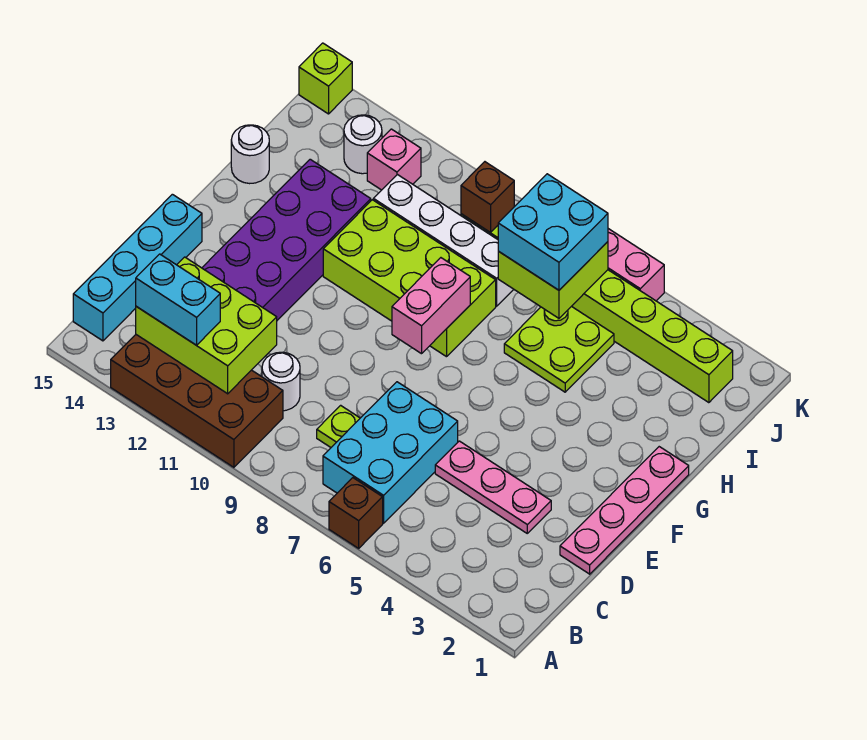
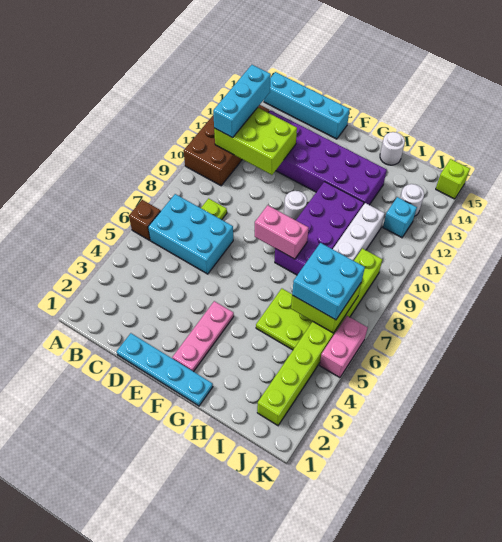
lime 2x3 brick [136,257,277,394] -> lime 2x3 brick turned to [214,107,297,175]
cyan 1x2 brick [136,254,220,345] -> cyan 1x3 brick [213,65,271,138]
white 1x1 round brick [262,352,300,411] -> white 1x1 round brick moved to [284,191,307,220]
pink 1x4 plate [560,447,689,574] -> cyan 1x4 plate [117,333,213,406]
pink 1x3 plate [435,441,551,533] -> pink 1x3 plate moved to [172,301,234,372]
lime 2x4 brick [323,200,496,357] -> purple 2x4 brick [275,182,364,275]
brown 1x1 brick [461,162,514,232] -> none
pink 1x1 brick [367,129,421,190] -> cyan 1x1 brick [383,197,417,238]

